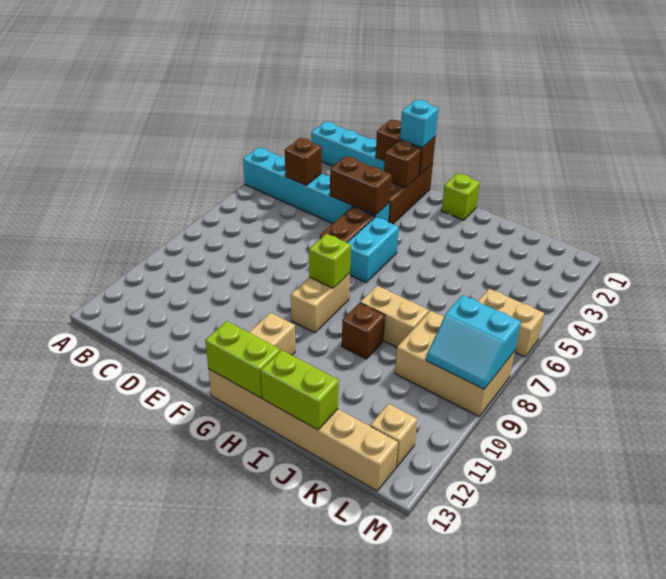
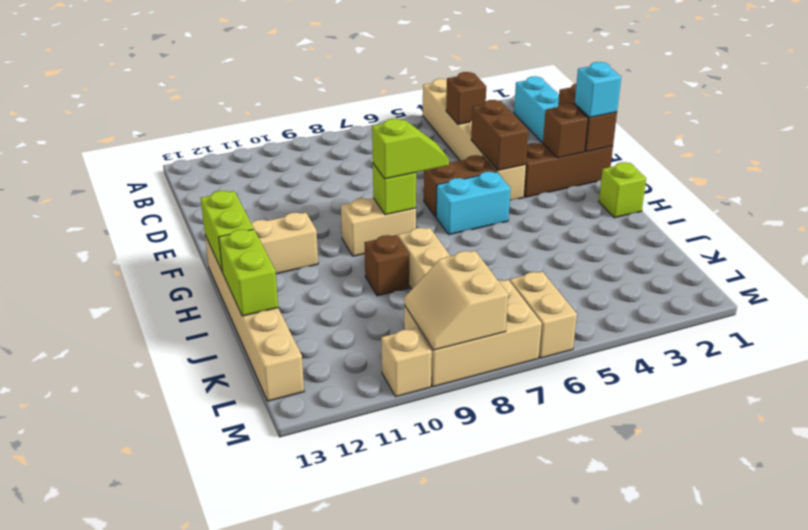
cyan 1x6 brick [243,147,390,223] -> tan 1x6 brick [423,79,526,200]
none -> lime 1x2 slope [372,119,449,179]
tan 2x3 brick [395,311,515,416] -> tan 2x3 brick turned to [404,280,542,387]
cyan 2x2 slope [426,295,521,389] -> tan 2x2 slope [404,251,508,350]
tan 1x1 brick [370,404,417,467] -> tan 1x1 brick moved to [381,328,432,397]

